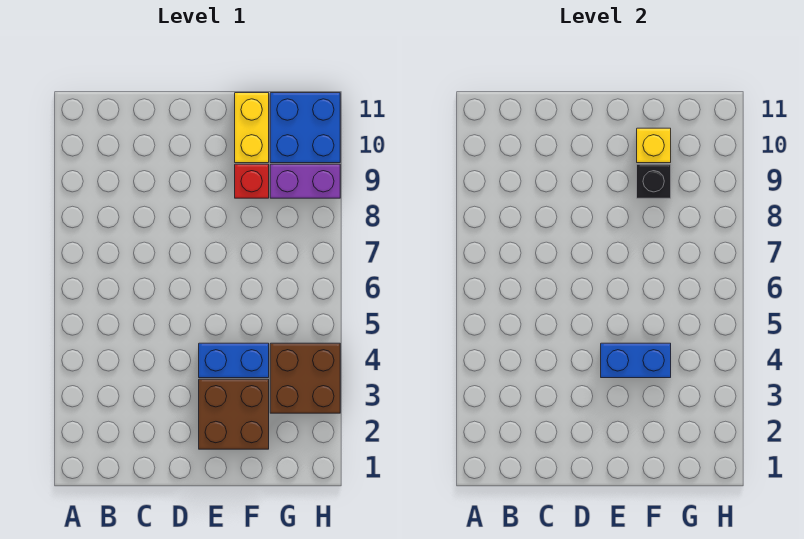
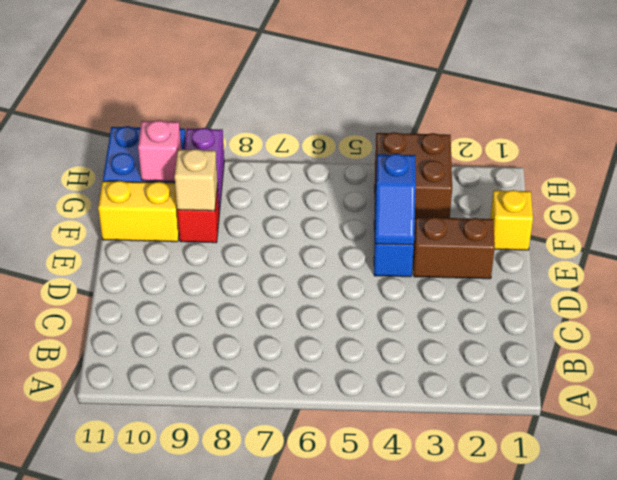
brown 2x2 brick [199,379,269,449] -> brown 1x2 brick [413,217,495,279]
blue 1x2 brick [601,343,671,378] -> blue 1x2 slope [375,154,416,245]
black 1x1 brick [637,164,671,198] -> tan 1x1 brick [175,149,218,211]
yellow 1x1 brick [637,128,671,163] -> yellow 1x1 brick moved to [490,190,533,250]
none -> pink 1x1 brick [138,120,181,181]

